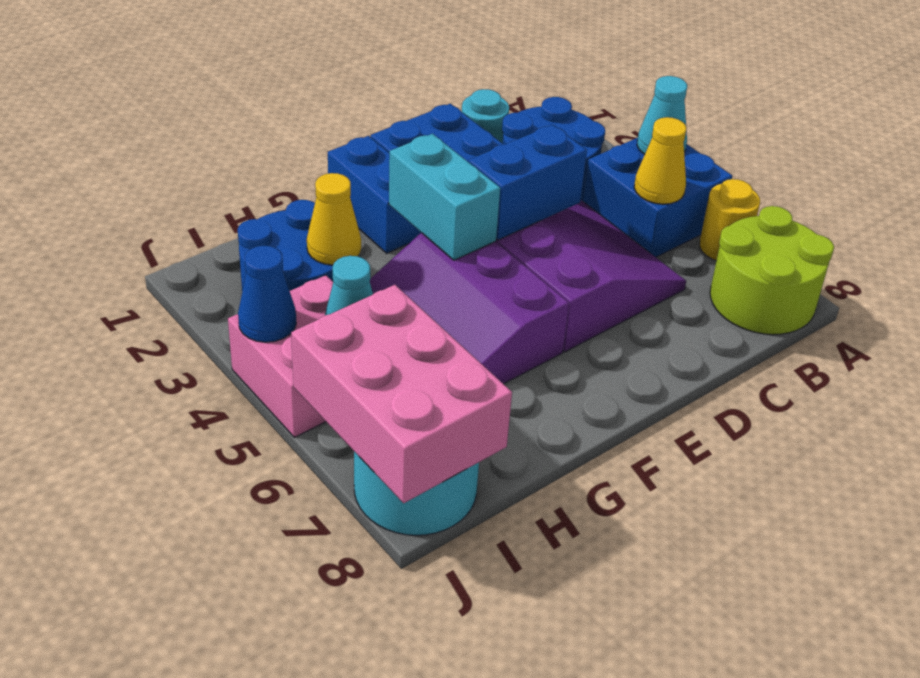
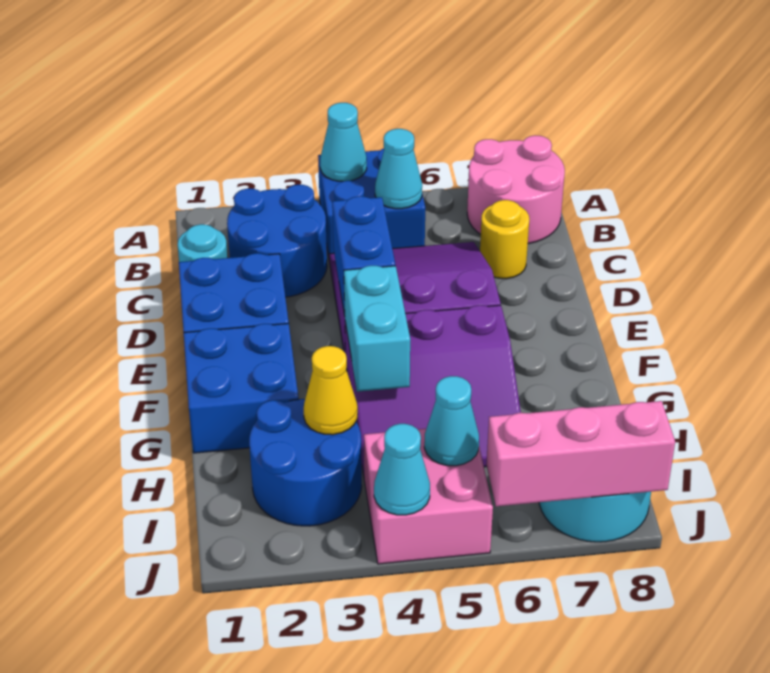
yellow 1x1 round brick [700,179,760,261] -> yellow 1x1 round brick moved to [480,200,529,279]
lime 2x2 round brick [710,206,834,335] -> pink 2x2 round brick [467,135,565,244]
yellow 1x1 cone [634,117,687,204] -> cyan 1x1 cone [375,129,422,209]
blue 1x2 brick [328,136,421,253] -> blue 2x2 brick [184,323,299,453]
cyan 1x2 brick [389,134,500,260] -> cyan 1x2 brick turned to [344,266,410,392]
pink 2x3 brick [291,285,512,503] -> pink 1x3 brick [486,401,675,506]
blue 1x1 cone [238,246,296,342] -> cyan 1x1 cone [374,424,430,515]

